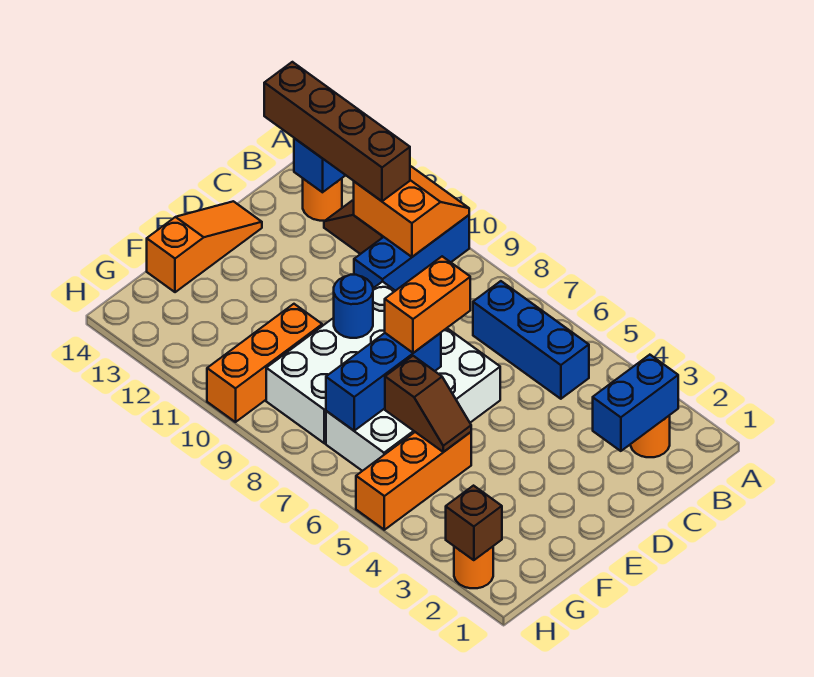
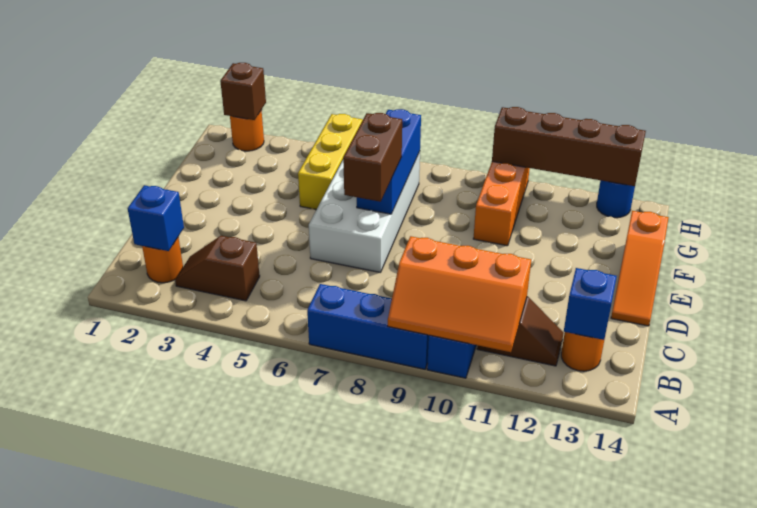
orange 2x2 slope [354,166,469,257] -> orange 2x3 slope [388,236,531,352]
blue 1x2 brick [593,355,678,451] -> blue 1x1 brick [128,185,184,251]
blue 1x3 brick [473,281,589,399] -> blue 1x3 brick moved to [307,284,429,369]
brown 1x4 brick [264,62,410,201] -> brown 1x4 brick moved to [492,107,646,186]
orange 1x2 brick [385,256,470,353] -> brown 1x2 brick [343,113,402,202]
white 2x4 brick [266,281,395,443] -> none
blue 1x1 round brick [334,275,373,338] -> blue 1x1 round brick moved to [597,180,635,218]
orange 1x3 brick [356,432,471,530] -> yellow 1x3 brick [298,114,363,210]
brown 1x2 slope [385,356,471,452] -> brown 1x2 slope moved to [175,236,260,301]

